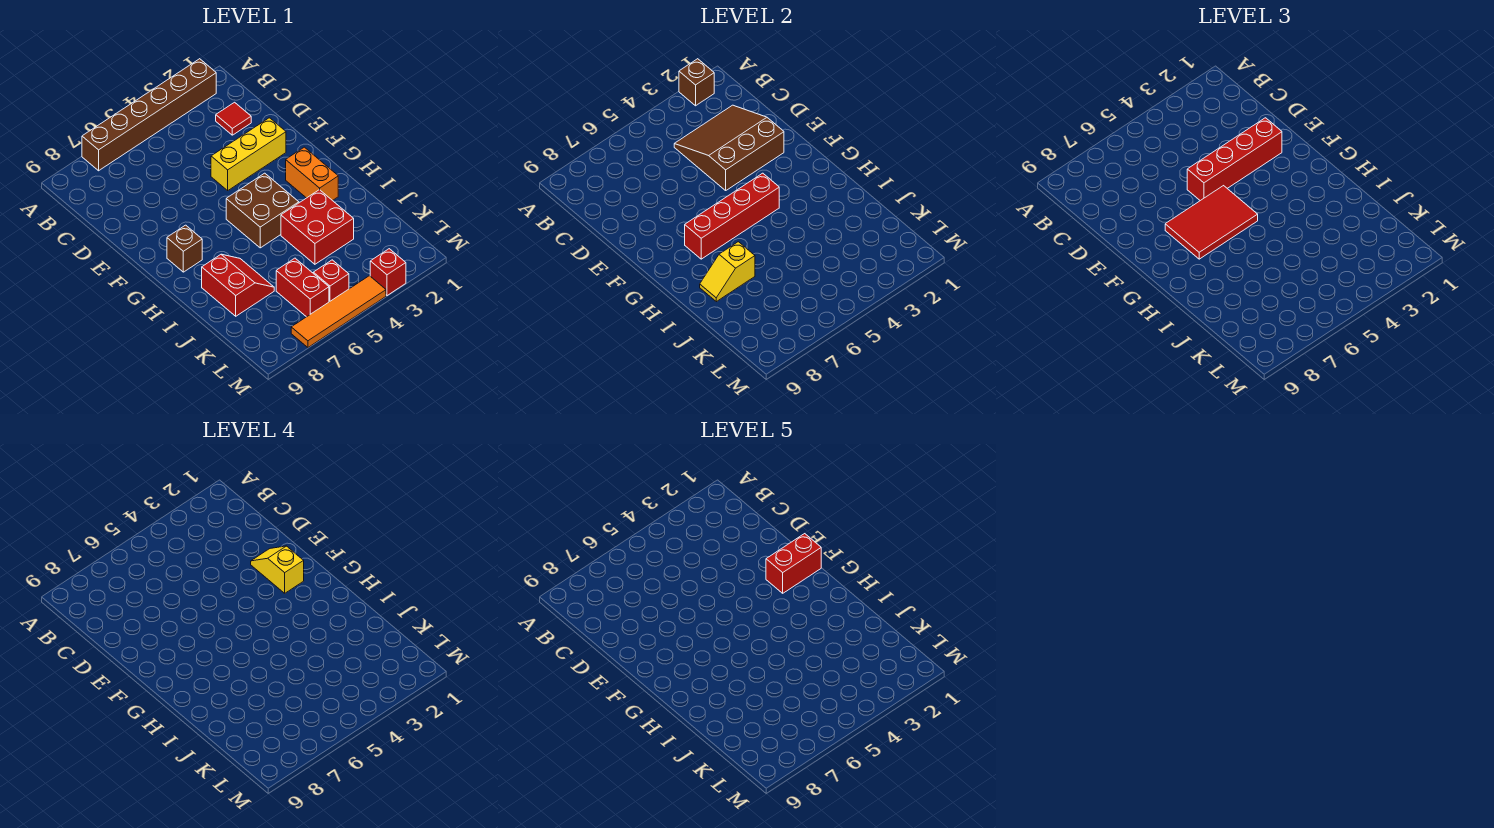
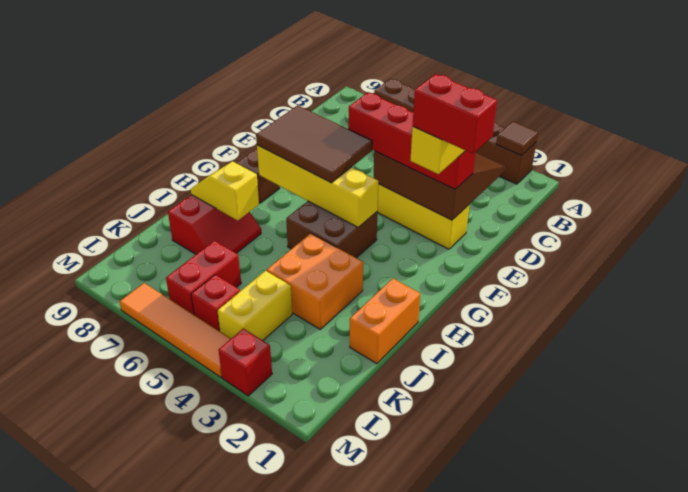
brown 1x1 brick [679,59,714,106] -> brown 1x1 tile [496,122,538,155]
red 1x1 tile [216,102,251,135] -> none
red 2x3 tile [1165,186,1258,259] -> brown 2x3 tile [256,105,372,183]
orange 1x2 brick [286,147,338,201] -> orange 1x2 brick moved to [350,278,421,364]
red 1x4 brick [685,173,779,259] -> yellow 1x4 brick [257,145,378,227]
red 2x2 brick [281,190,354,264] -> orange 2x2 brick [267,233,363,329]
none -> yellow 1x2 brick [217,271,292,341]

